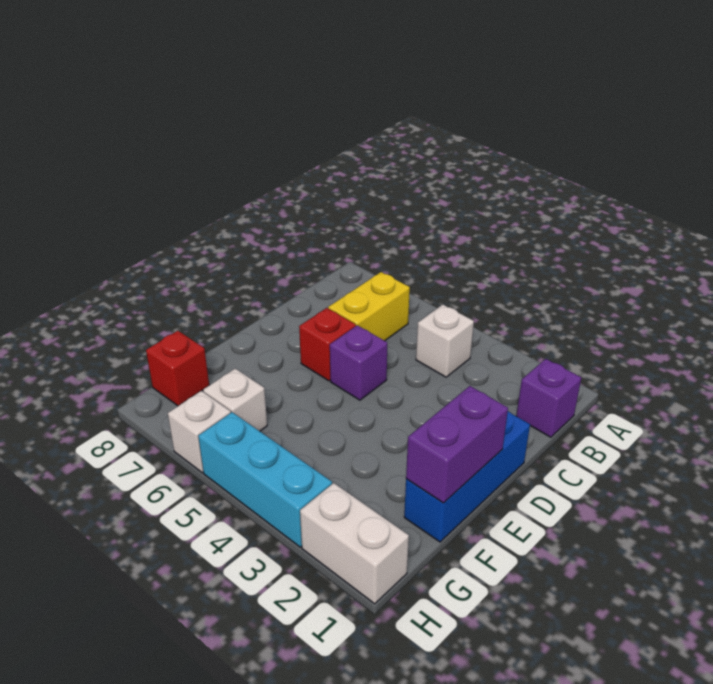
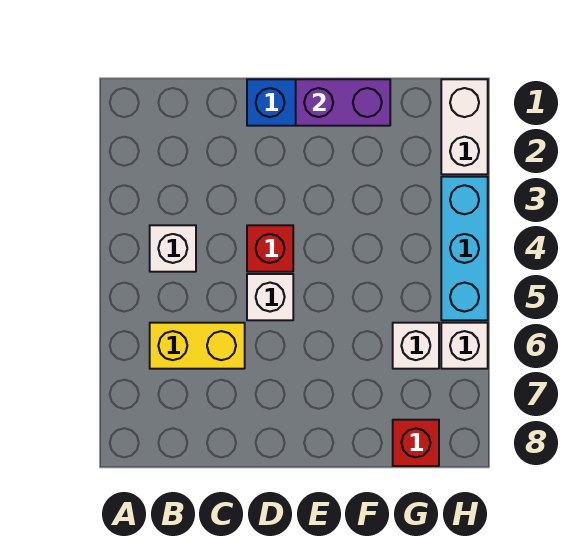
purple 1x1 brick [516,359,581,437] -> none
purple 1x1 brick [330,325,387,400] -> white 1x1 brick [247,274,293,320]
red 1x1 brick [299,308,356,381] -> red 1x1 brick moved to [247,225,293,272]

